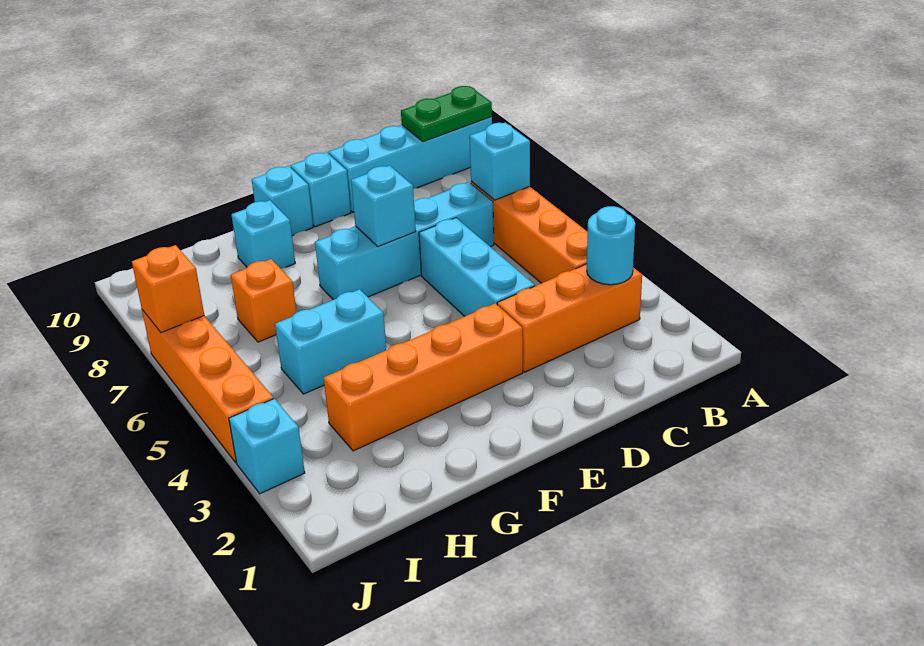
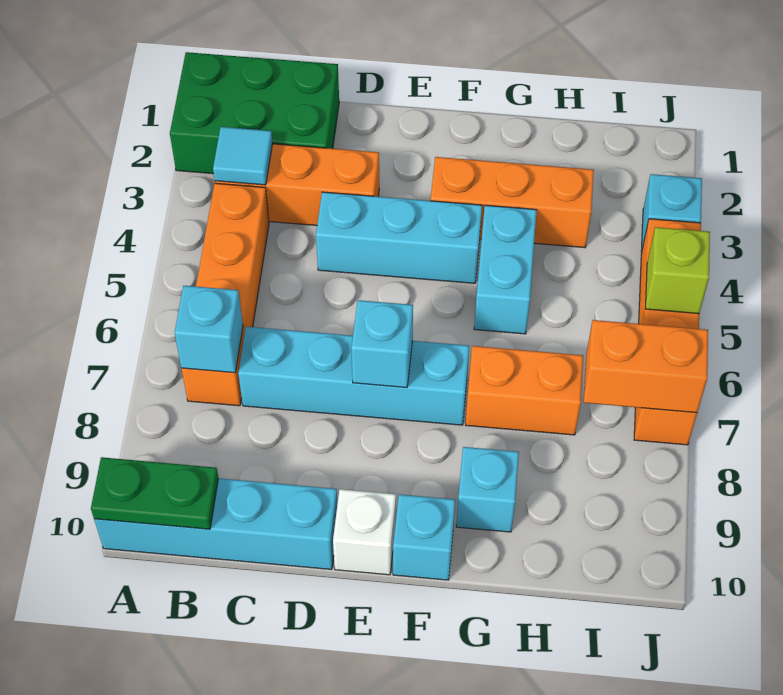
none -> green 2x3 brick [170,52,339,174]
cyan 1x1 round brick [587,206,635,285] -> cyan 1x1 tile [213,127,273,185]
cyan 1x3 brick [419,218,535,316] -> cyan 1x3 brick turned to [316,192,482,283]
orange 1x4 brick [324,303,523,451] -> orange 1x3 brick [430,157,594,248]
cyan 1x1 brick [291,152,351,227] -> white 1x1 brick [333,489,396,575]
cyan 1x2 brick [275,289,386,394] -> cyan 1x2 brick turned to [474,205,537,334]
orange 1x1 brick [231,259,297,342] -> orange 1x2 brick [466,346,583,435]
none -> lime 1x1 brick [645,227,710,314]
orange 1x1 brick [132,245,204,333] -> orange 1x2 brick [584,320,708,413]

